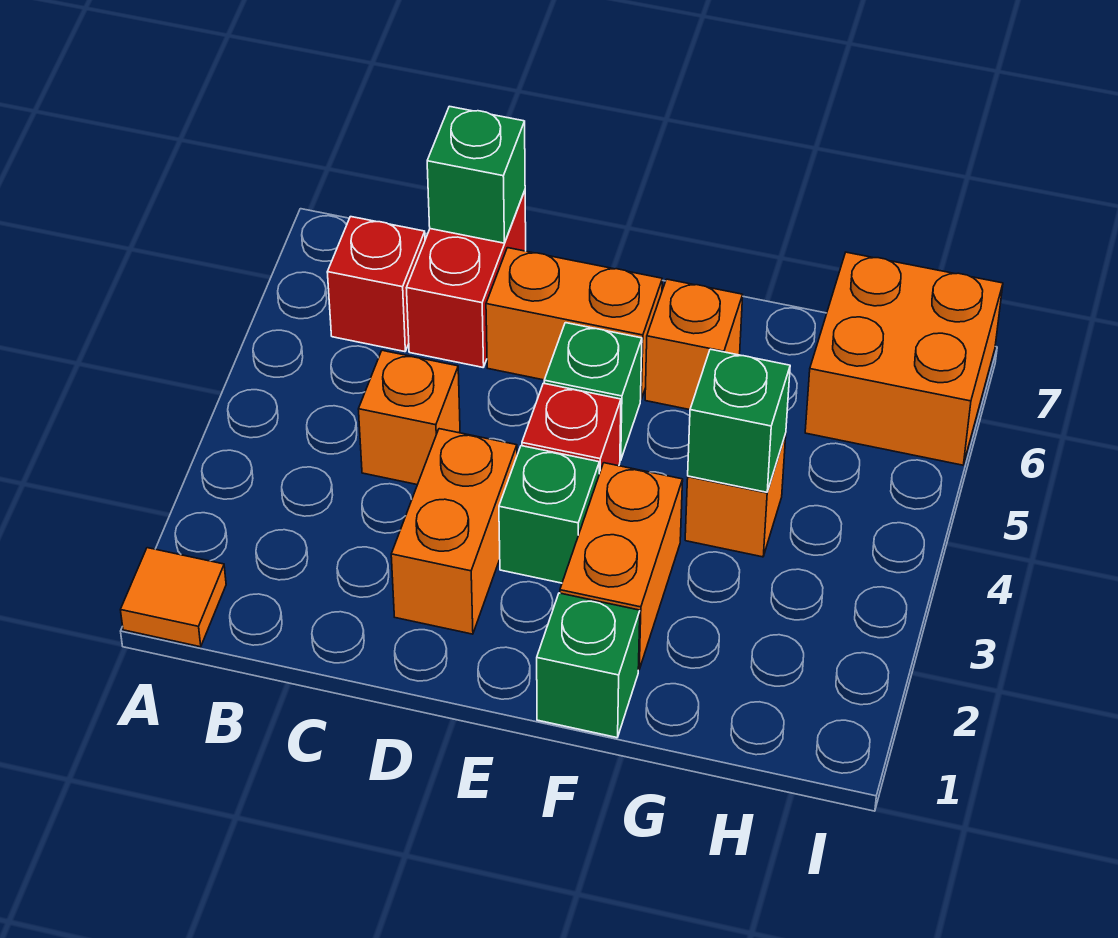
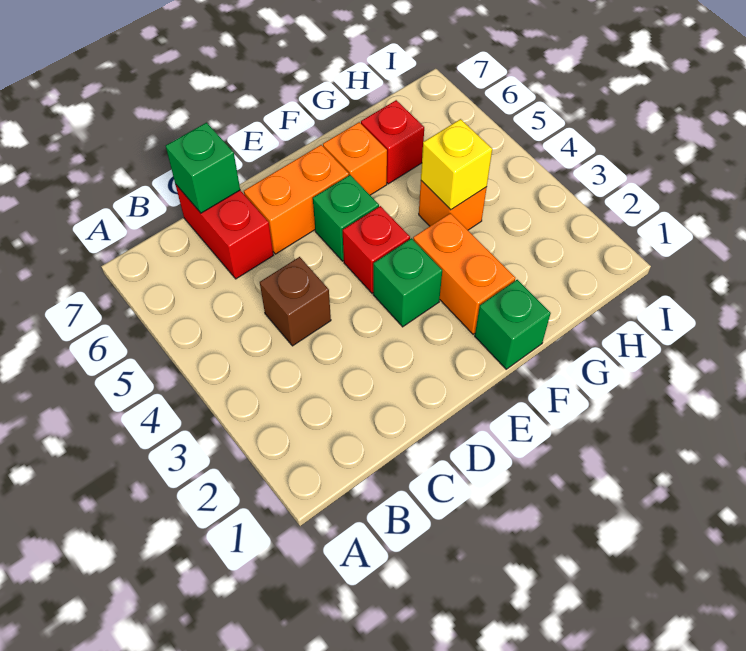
orange 1x1 tile [121,548,226,647] -> none
red 1x1 brick [327,217,425,352] -> red 1x1 brick moved to [361,100,424,184]
orange 1x1 brick [358,350,460,485] -> brown 1x1 brick [260,257,331,346]
orange 1x2 brick [391,429,517,634] -> none
green 1x1 brick [688,349,790,492] -> yellow 1x1 brick [421,119,492,210]
orange 2x2 brick [805,252,1003,465] -> none

